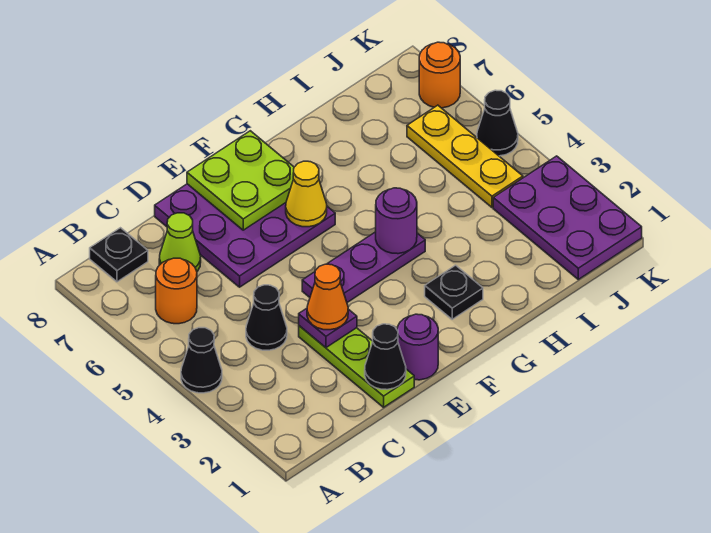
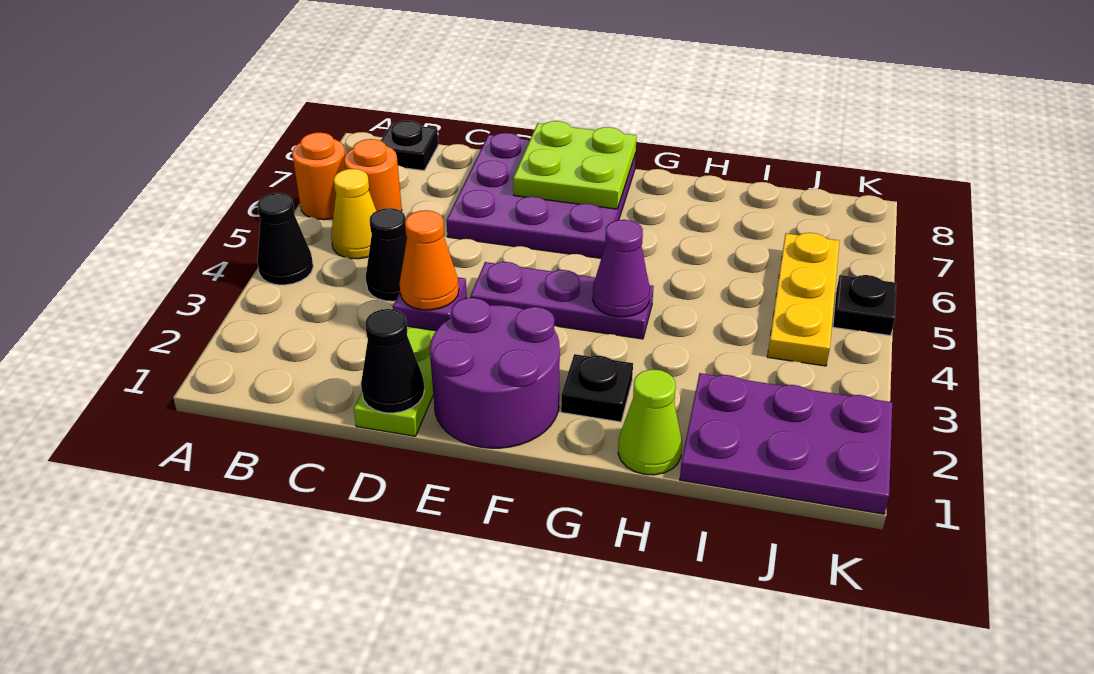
lime 1x1 cone [159,213,201,271] -> lime 1x1 cone moved to [618,369,682,475]
purple 1x1 round brick [397,314,438,380] -> purple 2x2 round brick [430,298,560,448]
yellow 1x1 cone [286,161,327,227] -> yellow 1x1 cone moved to [331,169,376,259]
purple 1x1 round brick [376,188,417,254] -> purple 1x1 cone [593,220,650,317]
purple 2x3 plate [493,156,642,279] -> purple 2x3 plate turned to [680,373,892,514]
black 1x1 cone [477,90,518,156] -> black 1x1 plate [833,275,896,336]
orange 1x1 round brick [419,42,460,108] -> orange 1x1 round brick moved to [292,133,345,220]

